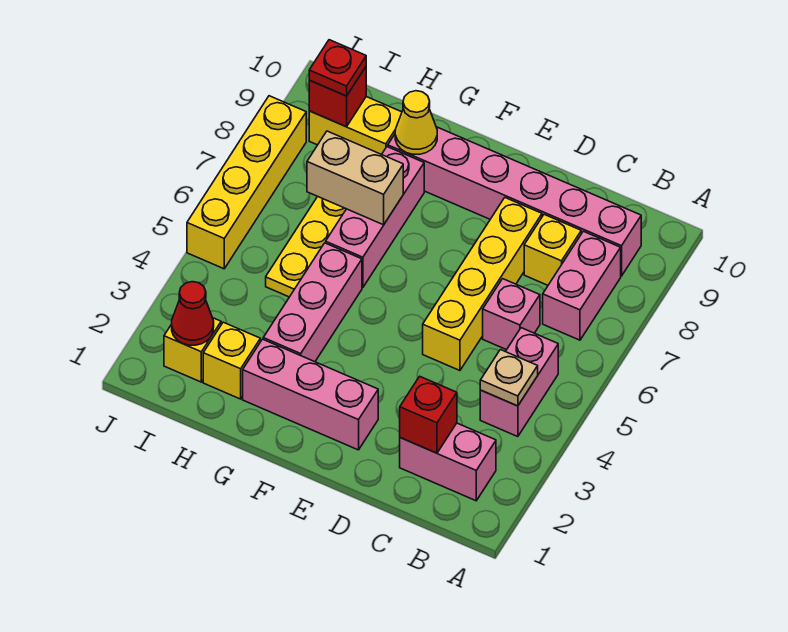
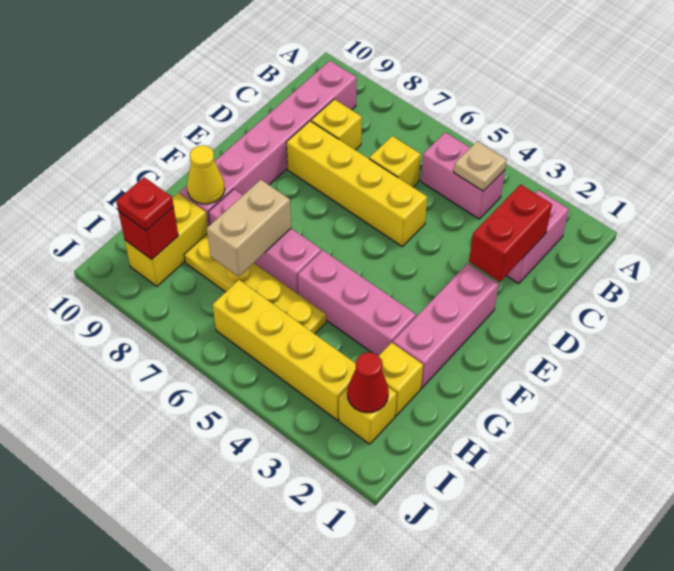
pink 1x2 brick [543,231,621,340] -> none
red 1x1 brick [400,376,457,453] -> red 1x2 brick [469,185,552,282]
pink 1x1 brick [483,279,540,350] -> yellow 1x1 brick [369,136,421,187]
yellow 1x4 brick [187,96,306,269] -> yellow 1x4 brick moved to [213,280,356,420]

